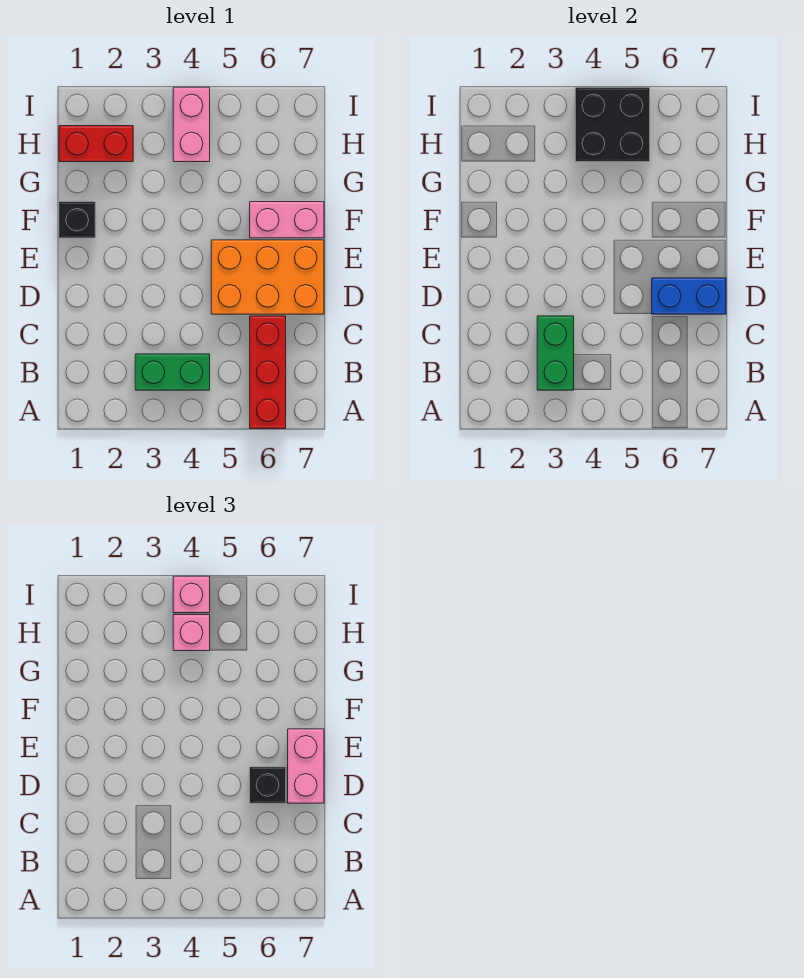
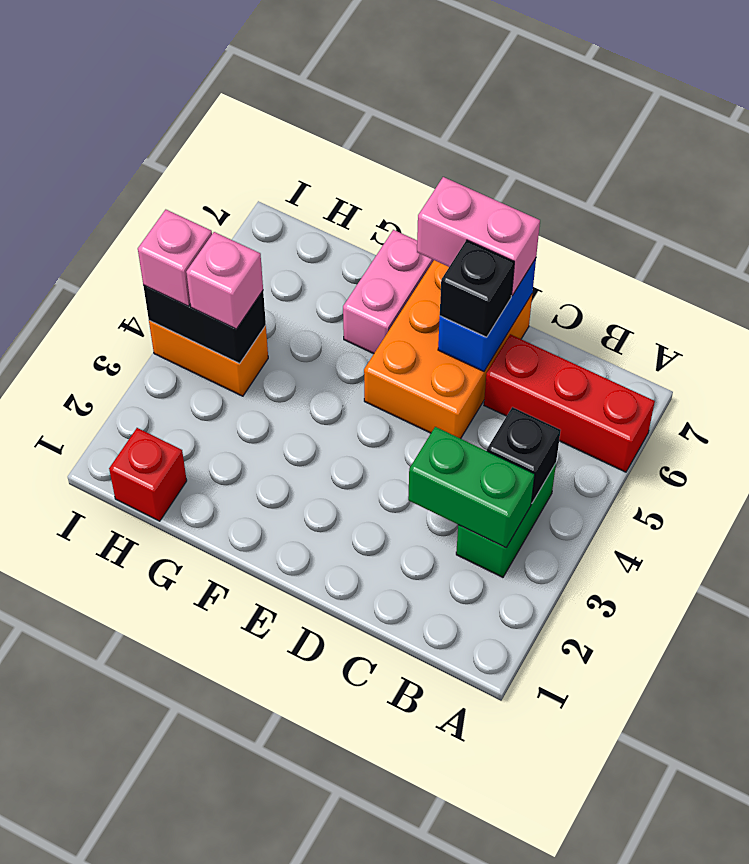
black 1x1 brick [59,202,95,238] -> black 1x1 brick moved to [487,407,561,503]
red 1x2 brick [59,126,133,162] -> red 1x1 brick [109,428,187,521]
pink 1x2 brick [173,87,210,162] -> orange 1x2 brick [149,321,268,396]
black 2x2 brick [575,87,650,162] -> black 1x2 brick [143,285,266,364]

